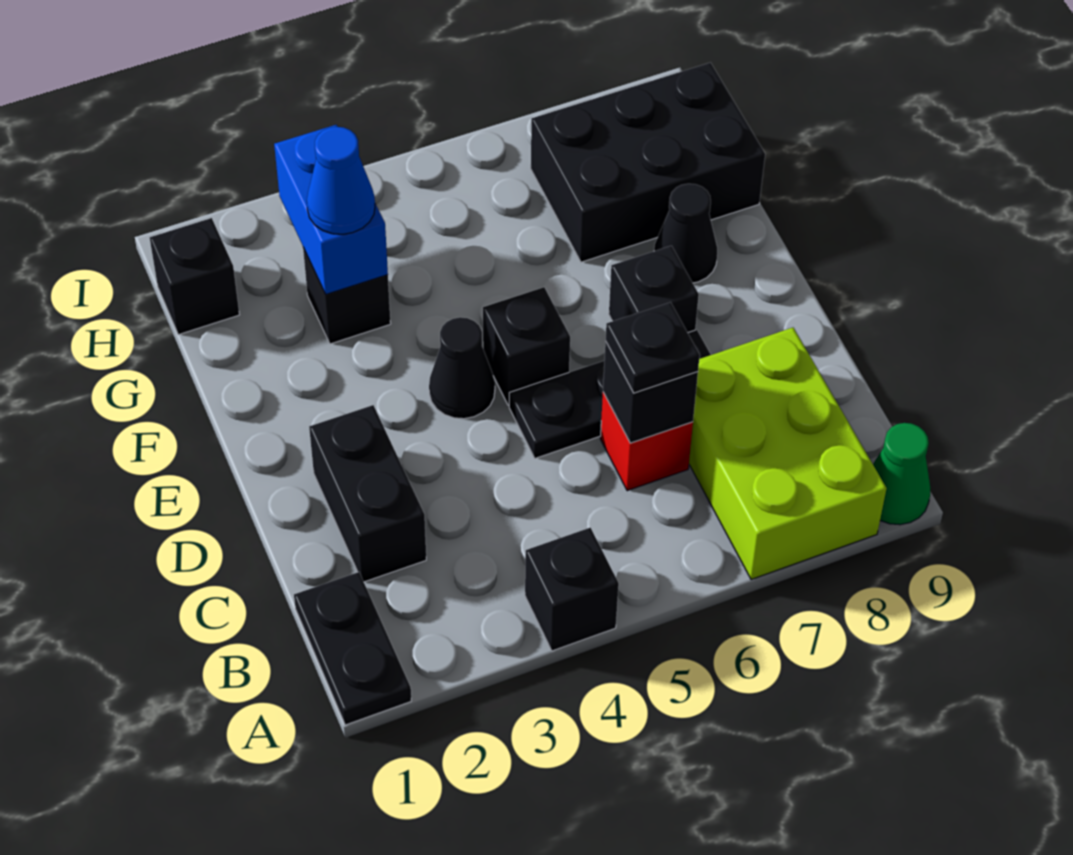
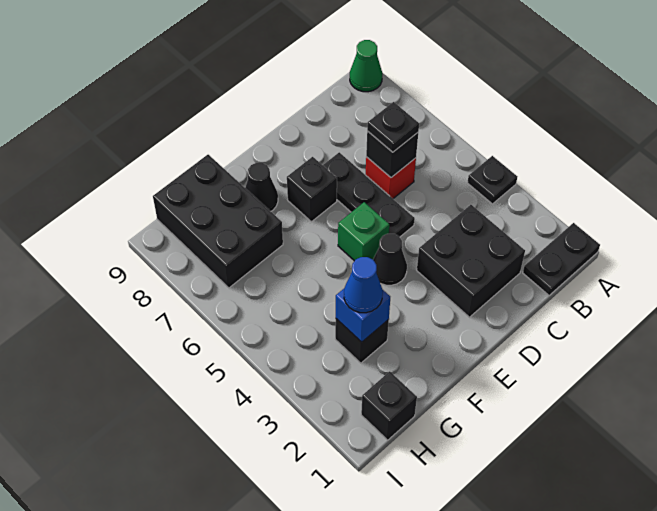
black 1x1 brick [525,528,619,651] -> black 1x1 plate [467,156,518,204]
lime 2x3 brick [689,328,887,580] -> none
black 1x2 brick [309,405,426,582] -> black 2x2 brick [417,205,525,317]
black 1x1 brick [483,287,570,405] -> green 1x1 brick [338,202,389,261]
blue 1x2 brick [274,125,388,294] -> blue 1x1 brick [336,289,390,342]

